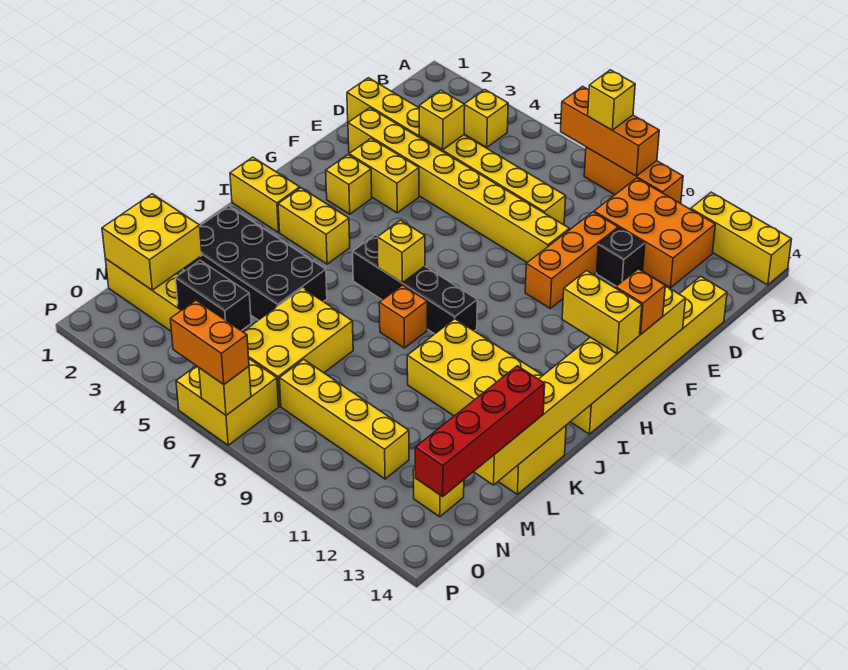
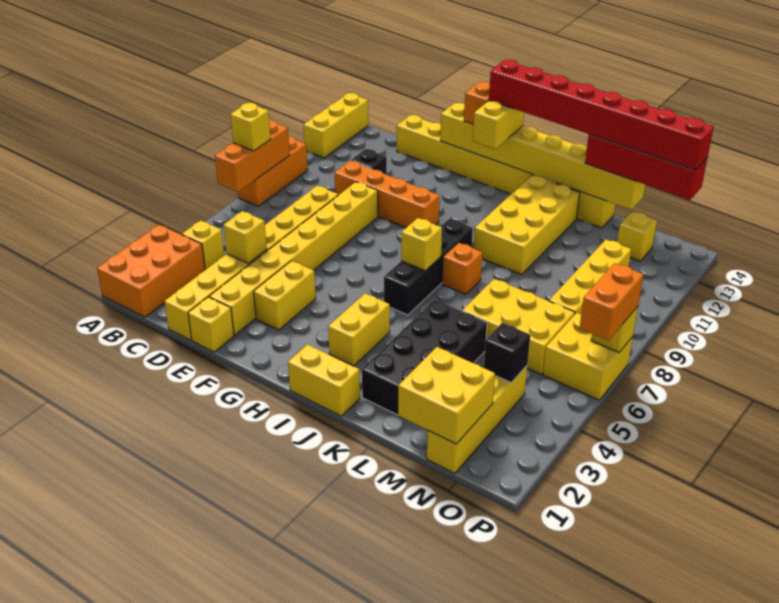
orange 2x3 brick [594,178,715,288] -> orange 2x3 brick moved to [97,225,205,317]
orange 1x3 brick [525,212,618,308] -> orange 1x4 brick [335,161,440,228]
yellow 1x1 brick [326,155,372,214] -> yellow 1x1 brick moved to [188,297,234,352]
none -> red 1x8 brick [489,60,714,170]
yellow 1x2 brick [230,157,300,232] -> yellow 1x2 brick turned to [288,344,360,416]
black 1x2 brick [176,260,251,331] -> black 1x1 brick [484,323,530,383]

